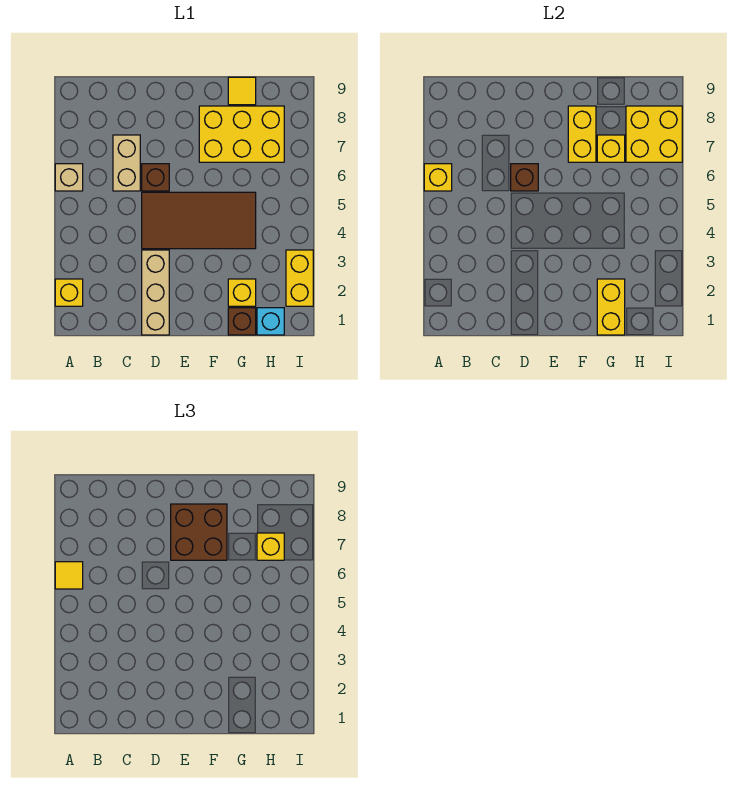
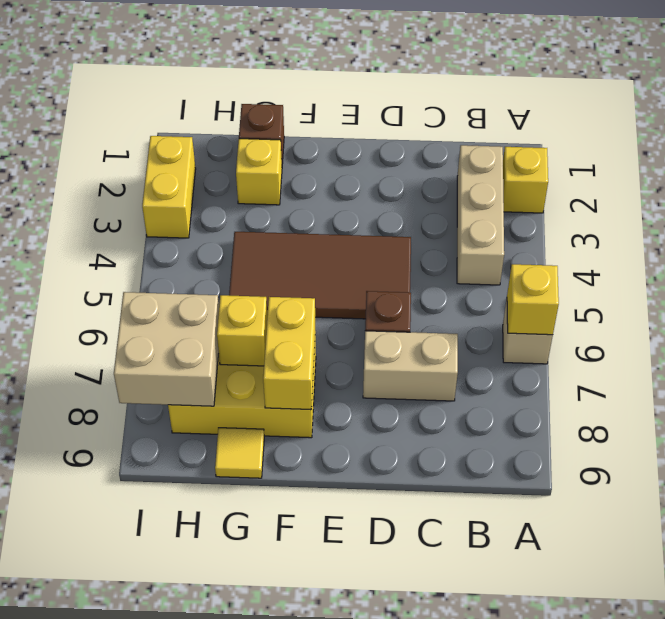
yellow 1x1 tile [55,562,83,589] -> none
tan 1x2 brick [113,135,140,191] -> tan 1x2 brick turned to [363,331,458,401]
tan 1x3 brick [142,250,169,335] -> tan 1x3 brick moved to [457,145,504,285]
brown 1x1 brick [511,164,538,191] -> none
brown 2x2 brick [171,504,227,560] -> none
yellow 1x2 brick [597,279,625,335] -> none
cyan 1x1 brick [257,308,284,335] -> none
yellow 2x2 brick [626,106,682,162] -> tan 2x2 brick [114,292,219,406]
yellow 1x1 brick [257,533,284,560] -> none

